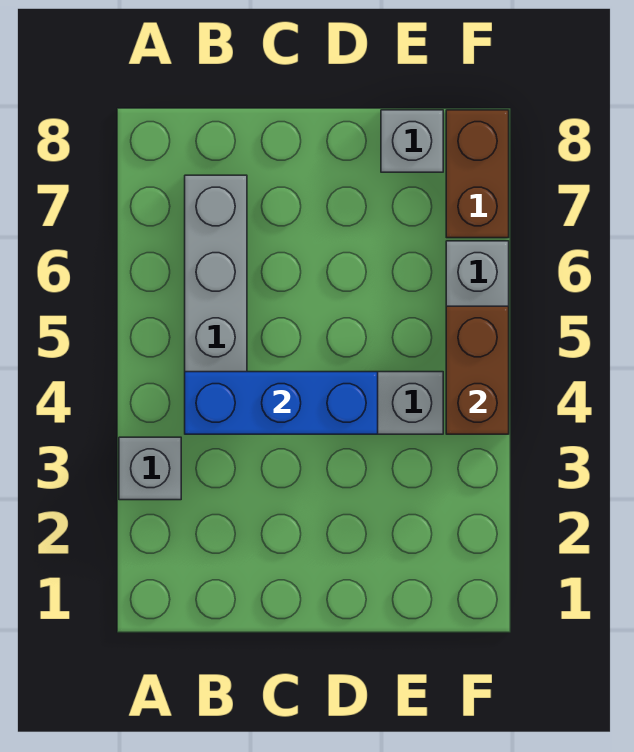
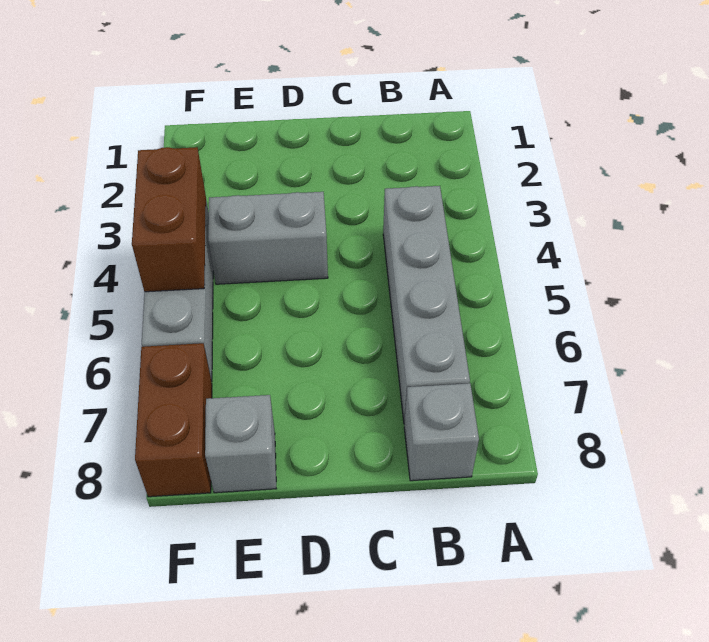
grey 1x1 brick [119,437,181,500] -> grey 1x1 brick moved to [404,383,479,481]
blue 1x3 brick [185,372,378,434] -> none

